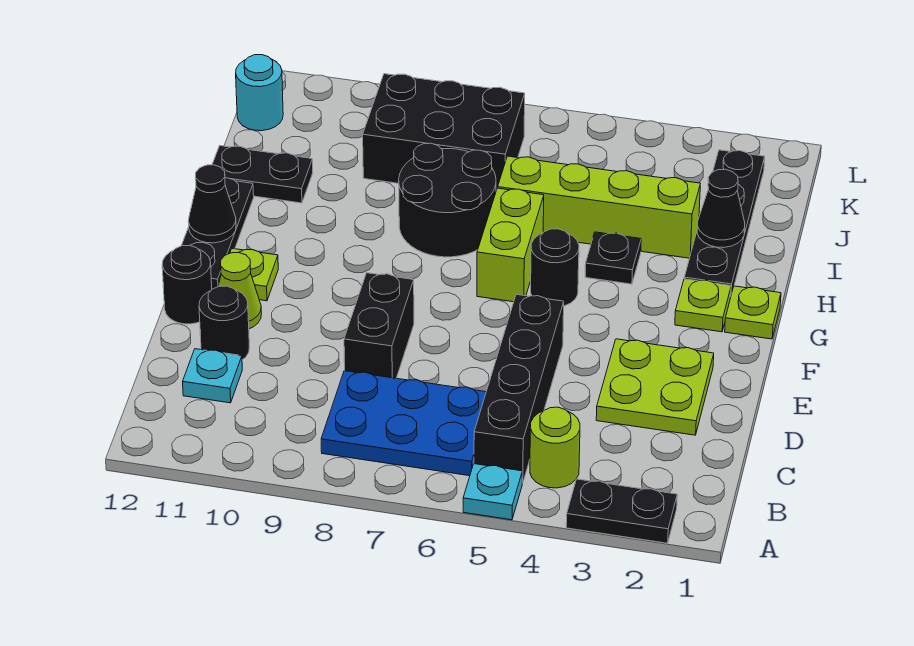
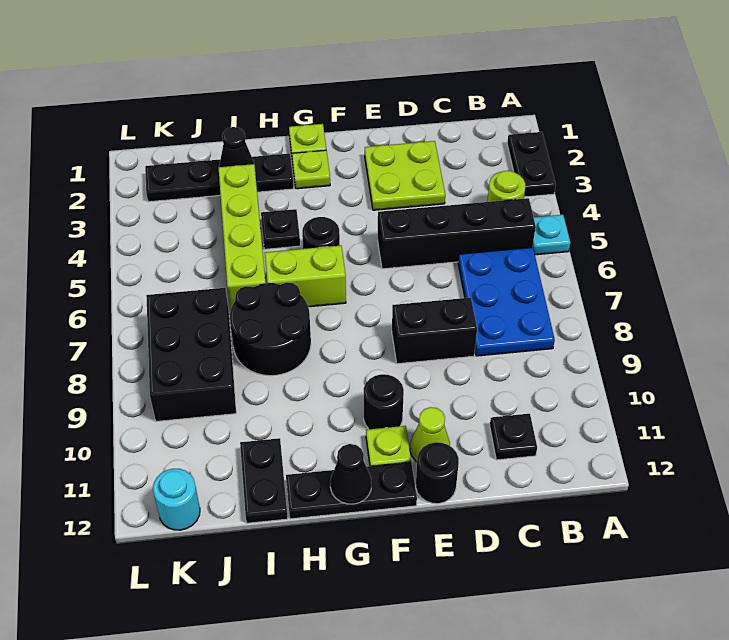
cyan 1x1 plate [183,349,242,403] -> black 1x1 plate [490,414,537,460]
black 1x1 round brick [199,286,249,360] -> black 1x1 round brick moved to [364,374,404,429]

